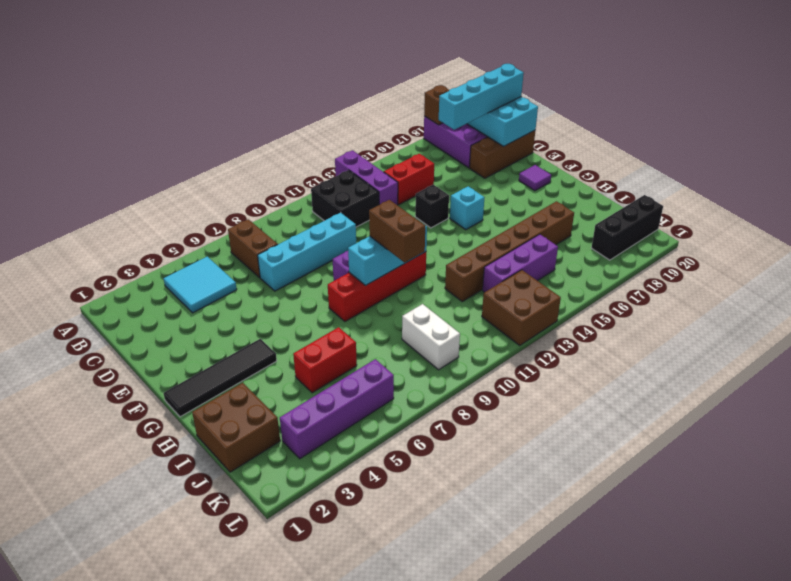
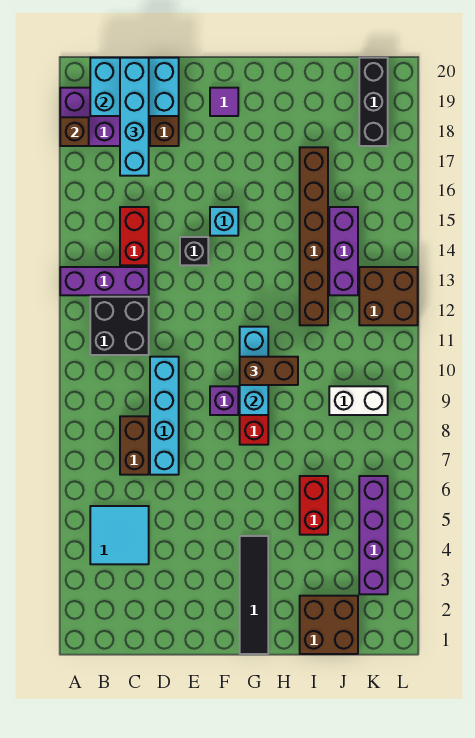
brown 1x2 brick [228,219,278,277] -> brown 1x2 brick turned to [120,416,149,475]

